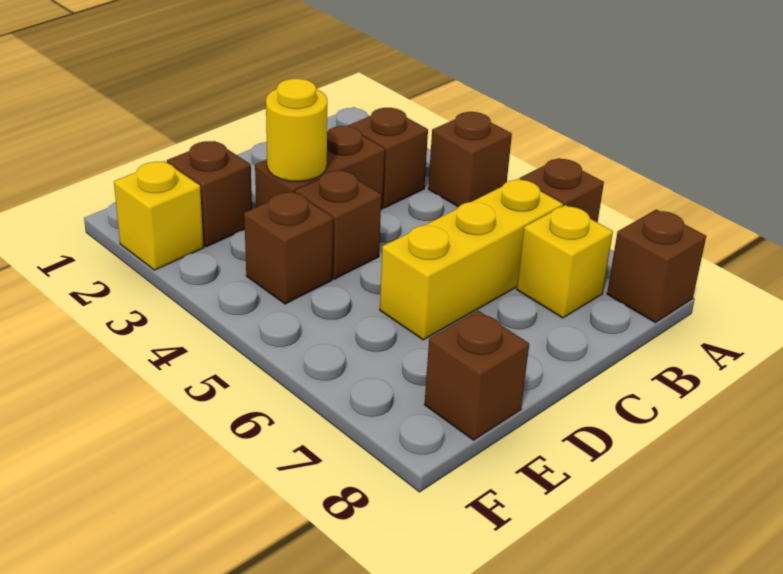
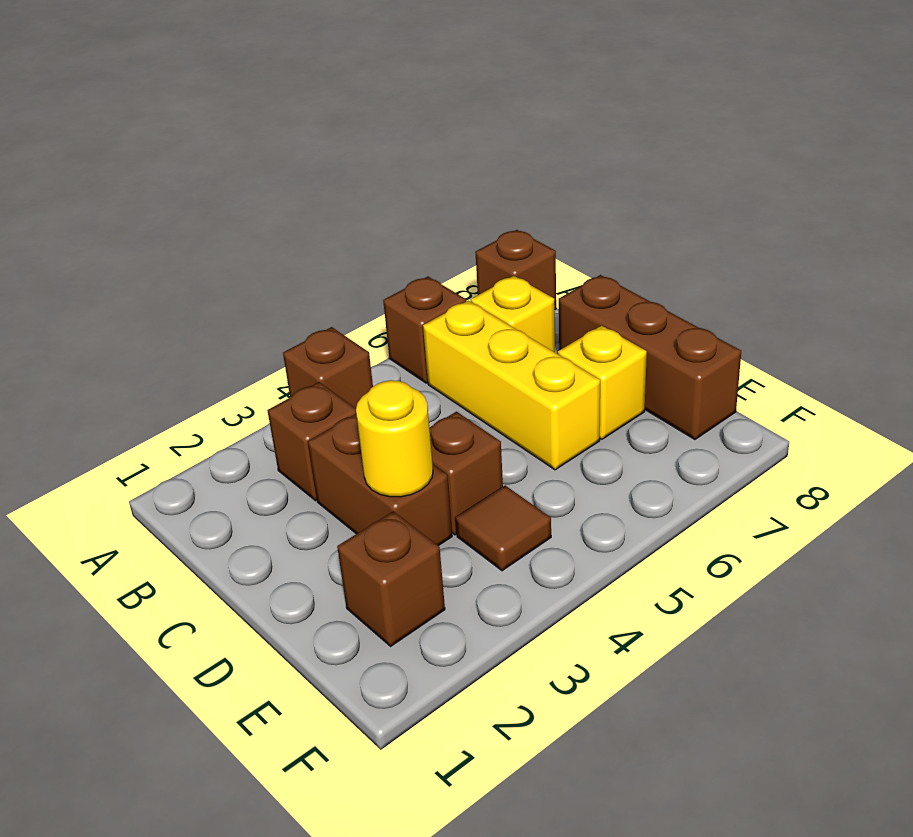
brown 1x1 brick [244,191,333,304] -> brown 1x1 tile [456,486,551,571]
brown 1x1 brick [424,311,529,440] -> brown 1x3 brick [559,275,741,439]
yellow 1x1 brick [114,161,204,270] -> yellow 1x1 brick moved to [558,326,647,439]

